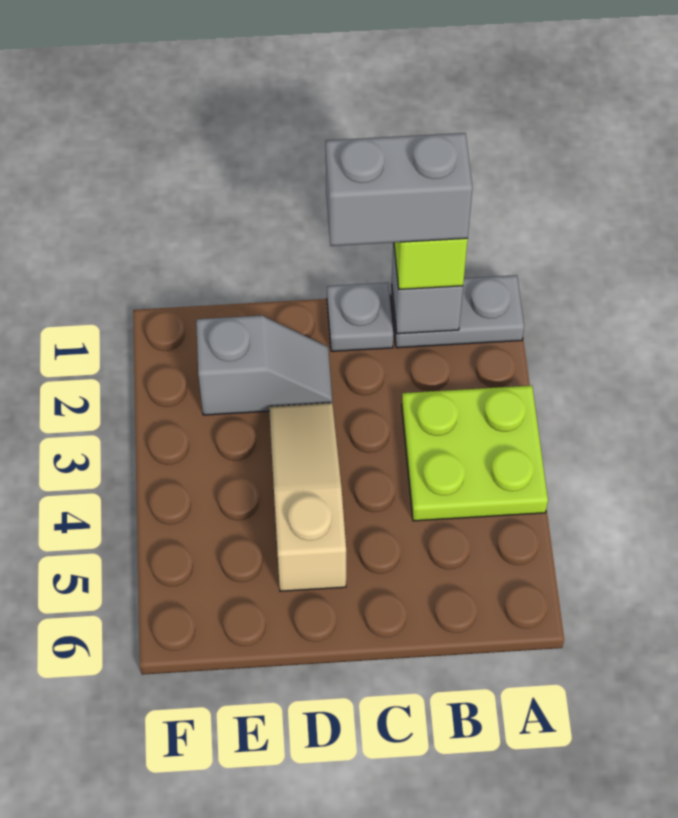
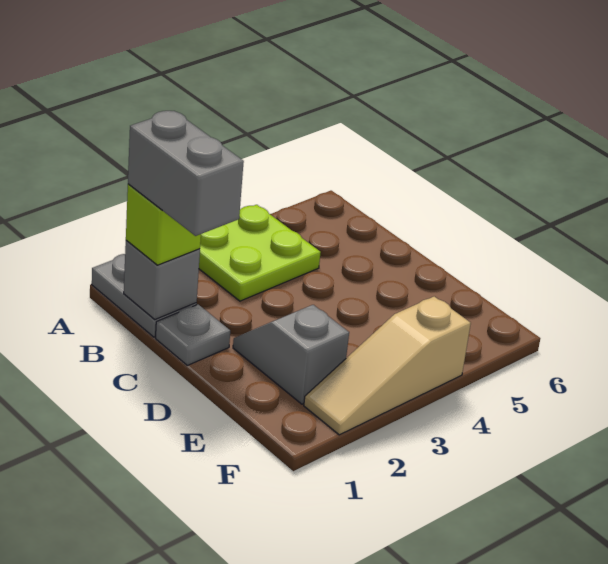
tan 1x3 slope [269,403,346,591] -> tan 1x3 slope moved to [304,296,471,435]

